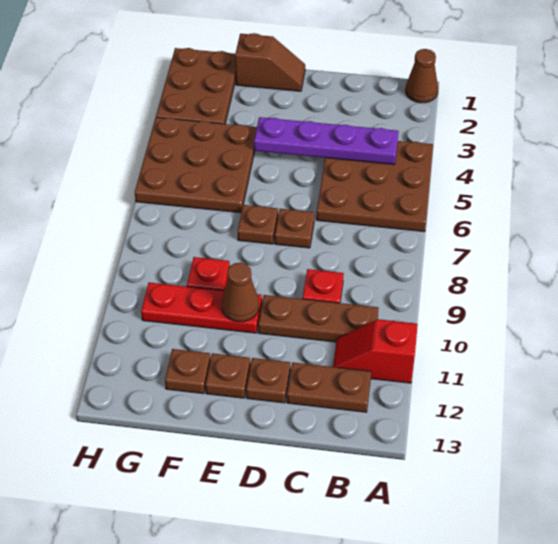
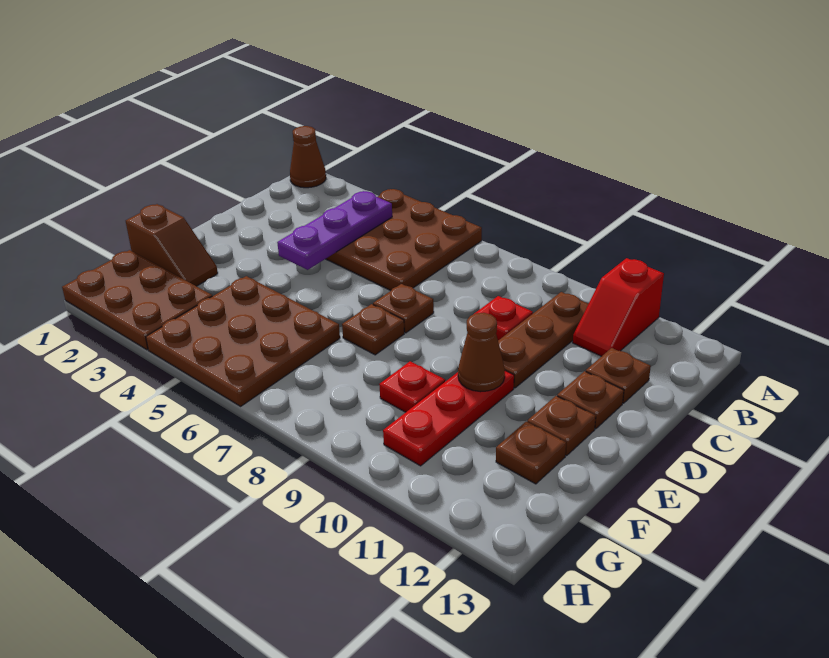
purple 1x4 plate [254,117,399,165] -> purple 1x3 plate [277,191,392,270]
brown 1x2 plate [287,362,371,412] -> brown 1x1 plate [586,348,651,403]
brown 1x2 slope [235,33,305,91] -> brown 1x2 slope turned to [126,204,218,286]

